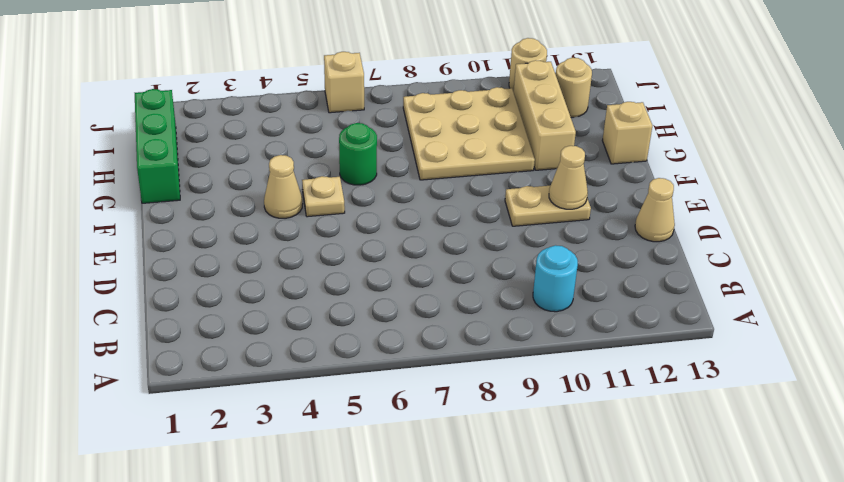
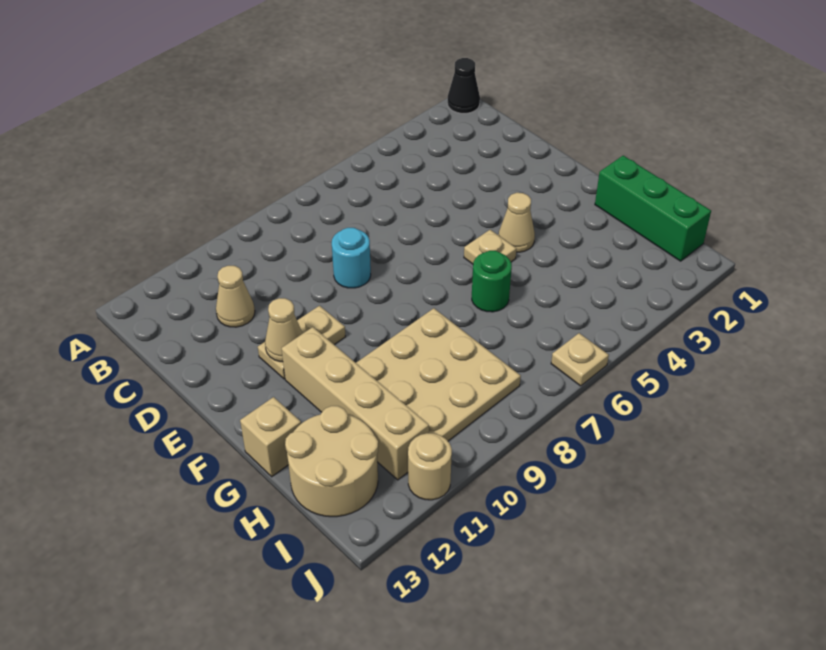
none -> black 1x1 cone [448,58,480,113]
cyan 1x1 round brick [533,245,578,312] -> cyan 1x1 round brick moved to [332,228,371,288]
tan 1x1 cone [635,178,675,242] -> tan 1x1 cone moved to [216,266,255,327]
tan 1x3 brick [514,60,576,170] -> tan 1x4 brick [282,327,429,480]
tan 1x1 round brick [556,58,592,117] -> tan 2x2 round brick [285,406,378,517]
tan 1x1 brick [324,52,364,113] -> tan 1x1 plate [551,333,609,386]

